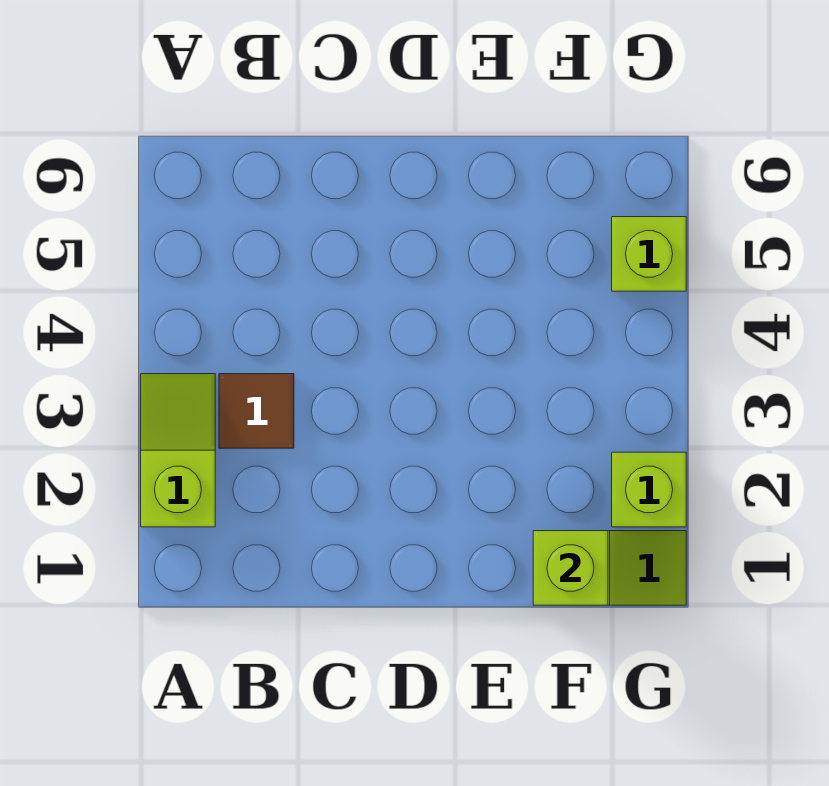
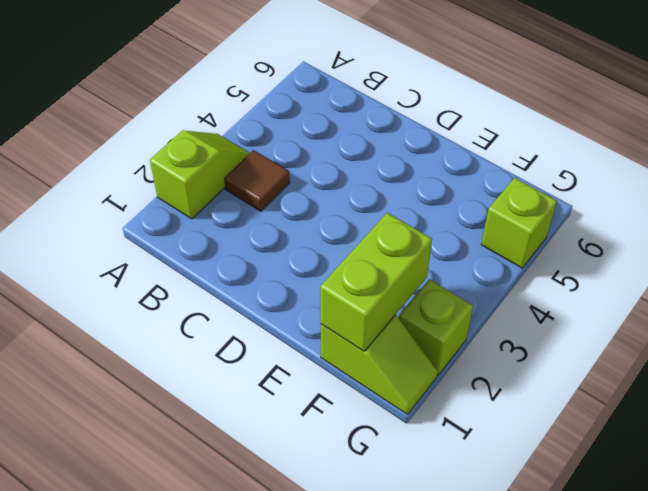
lime 1x1 brick [533,531,608,605] -> lime 1x2 brick [320,213,432,351]

